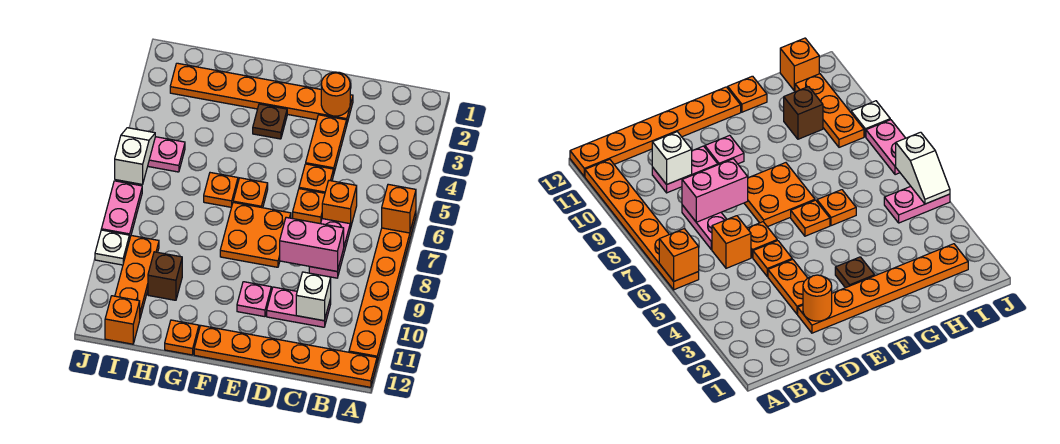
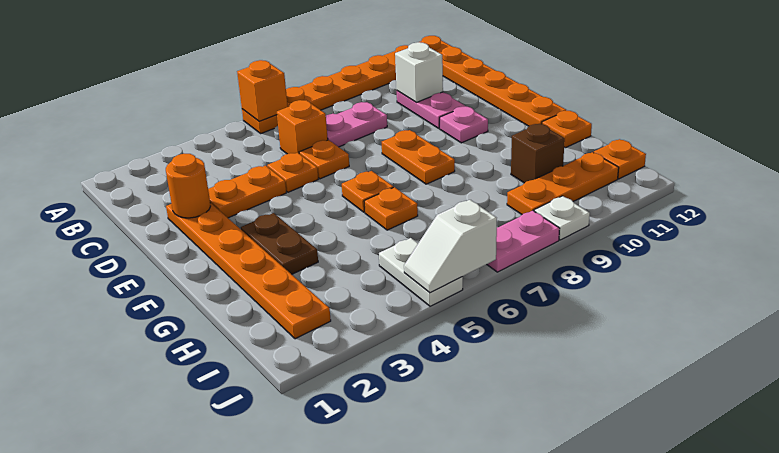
pink 1x2 brick [280,217,344,271] -> none
orange 2x2 plate [220,202,291,267] -> orange 1x2 plate [382,130,455,184]
brown 1x1 plate [253,104,287,139] -> brown 1x2 plate [241,213,318,274]
pink 1x2 plate [148,137,185,172] -> white 1x2 plate [379,238,463,306]
orange 1x1 brick [105,296,140,344] -> orange 1x1 plate [594,139,646,179]

